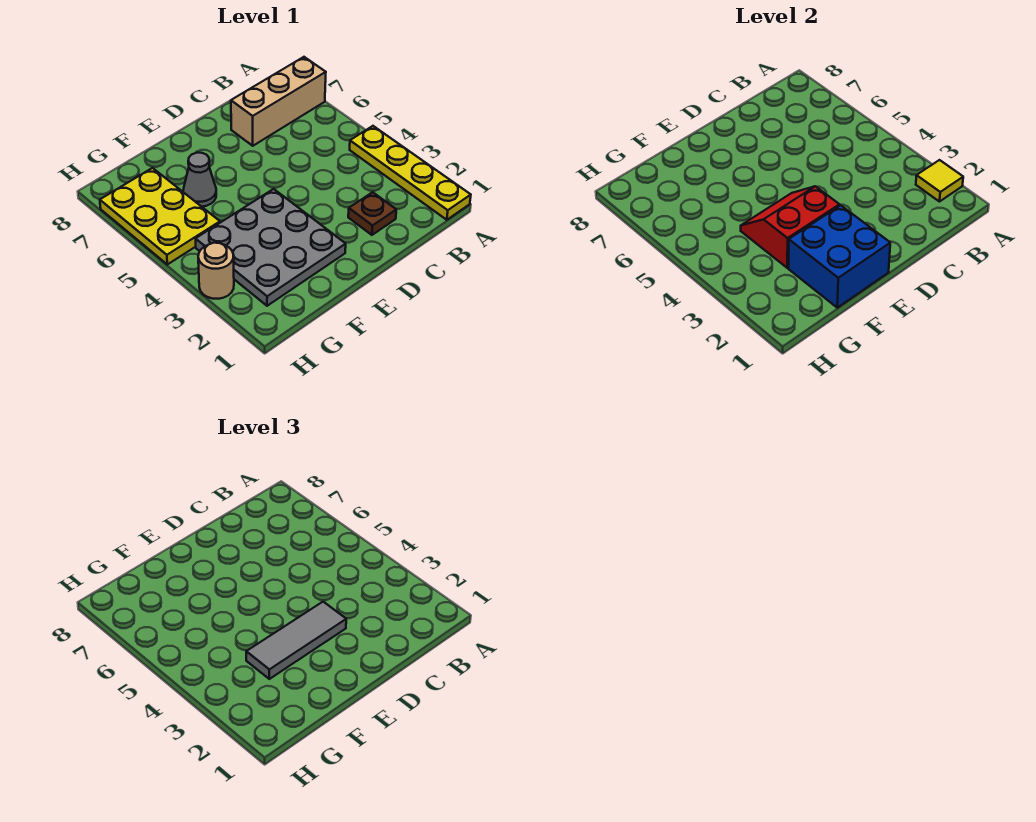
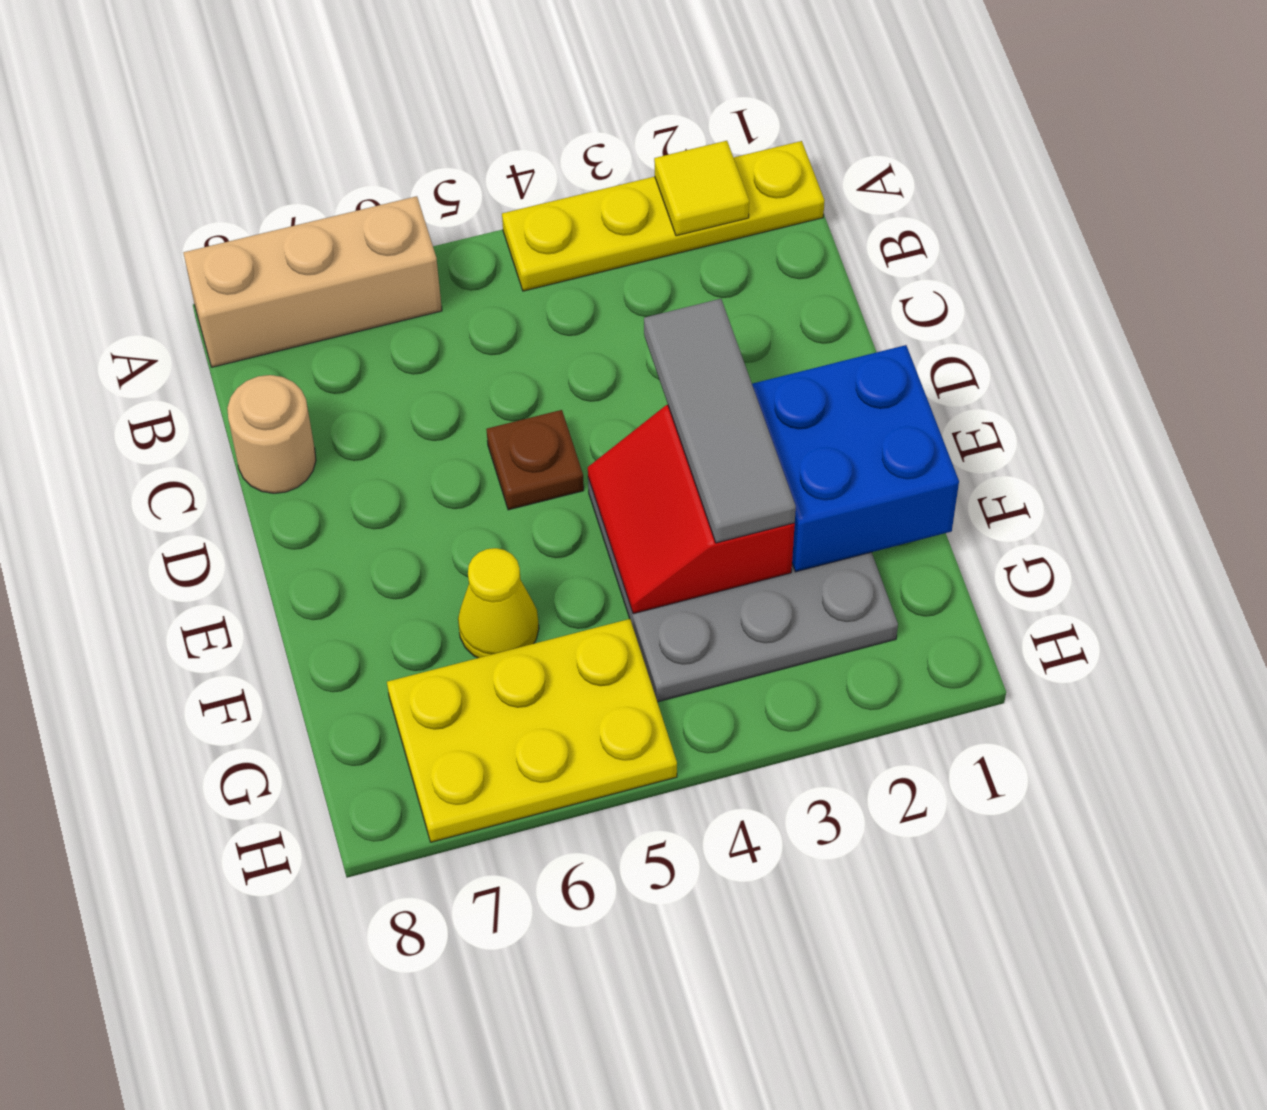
tan 1x3 brick [231,57,326,146] -> tan 1x3 brick turned to [183,196,442,367]
brown 1x1 plate [348,192,396,235] -> brown 1x1 plate moved to [486,410,584,510]
grey 1x1 cone [183,153,216,207] -> yellow 1x1 cone [458,548,539,658]
tan 1x1 round brick [198,243,234,299] -> tan 1x1 round brick moved to [227,375,316,493]

